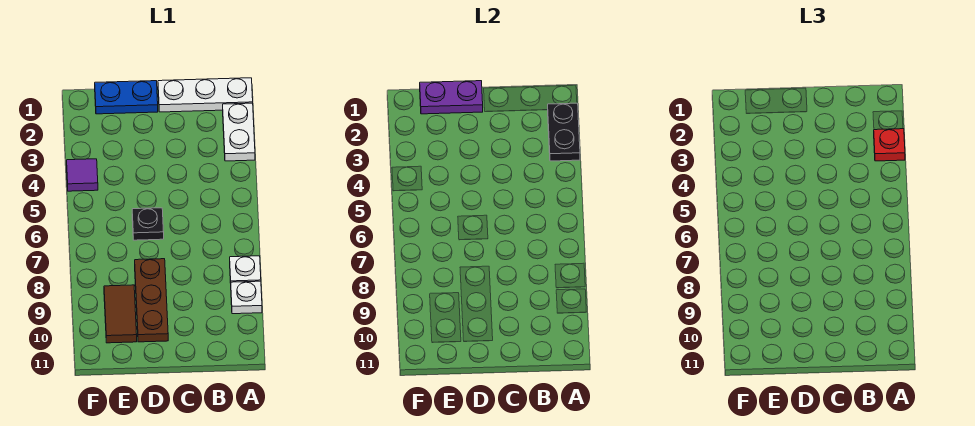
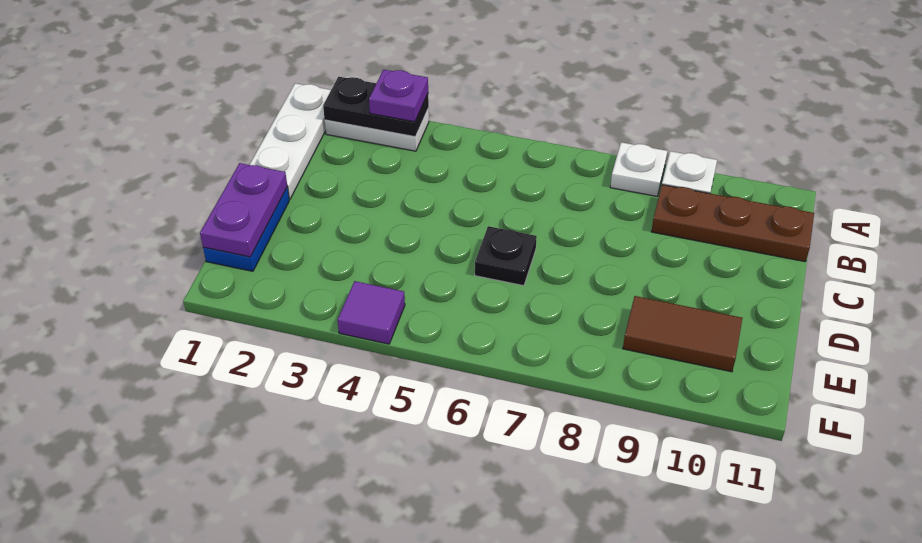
red 1x1 plate [874,129,905,161] -> purple 1x1 plate [369,70,428,122]
brown 1x3 plate [135,259,168,342] -> brown 1x3 plate moved to [651,185,814,262]

